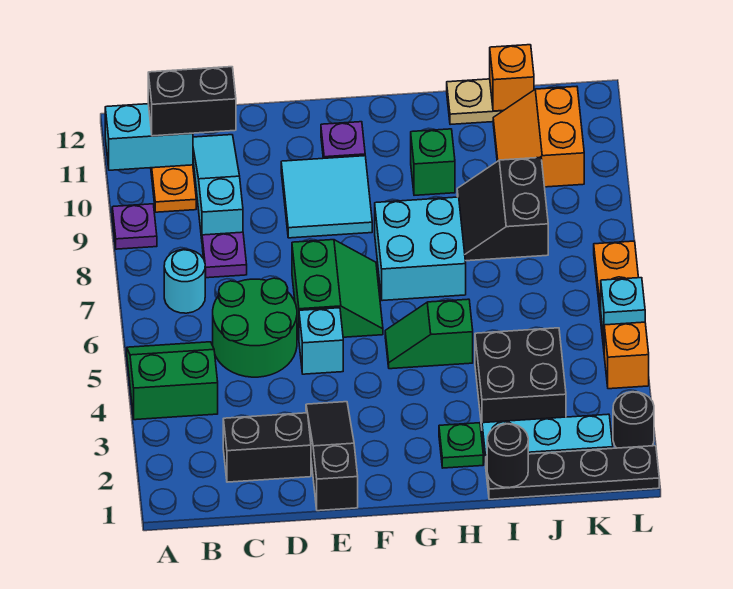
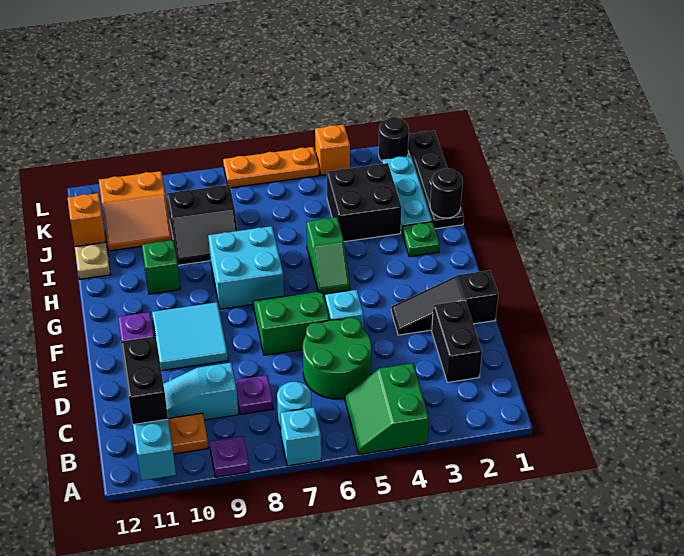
cyan 1x1 brick [601,278,645,338] -> cyan 1x1 brick moved to [280,407,321,466]

